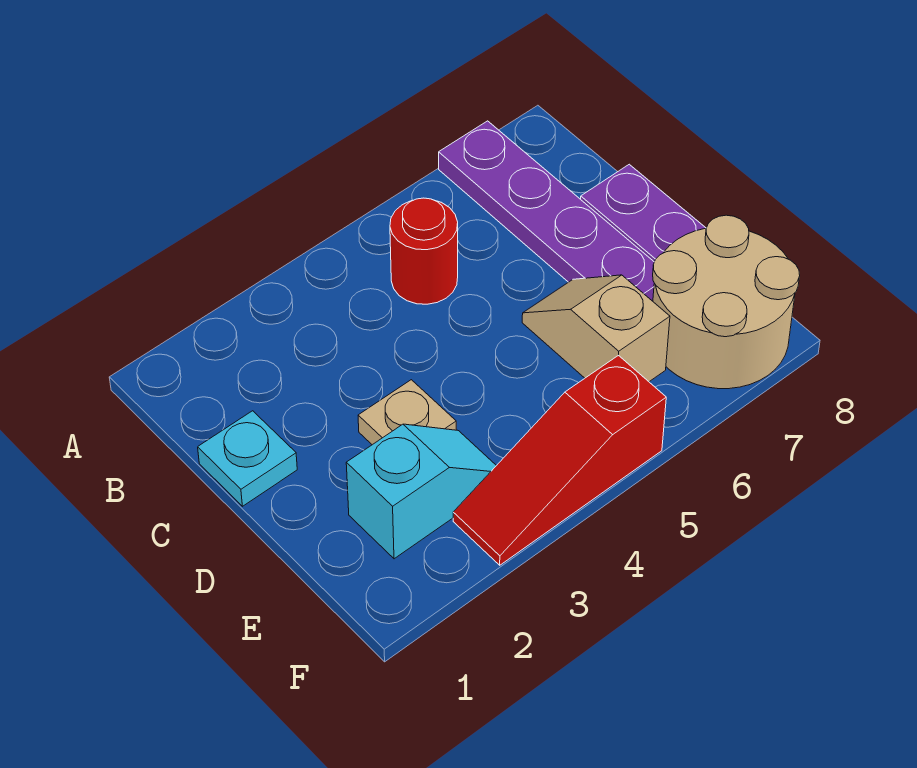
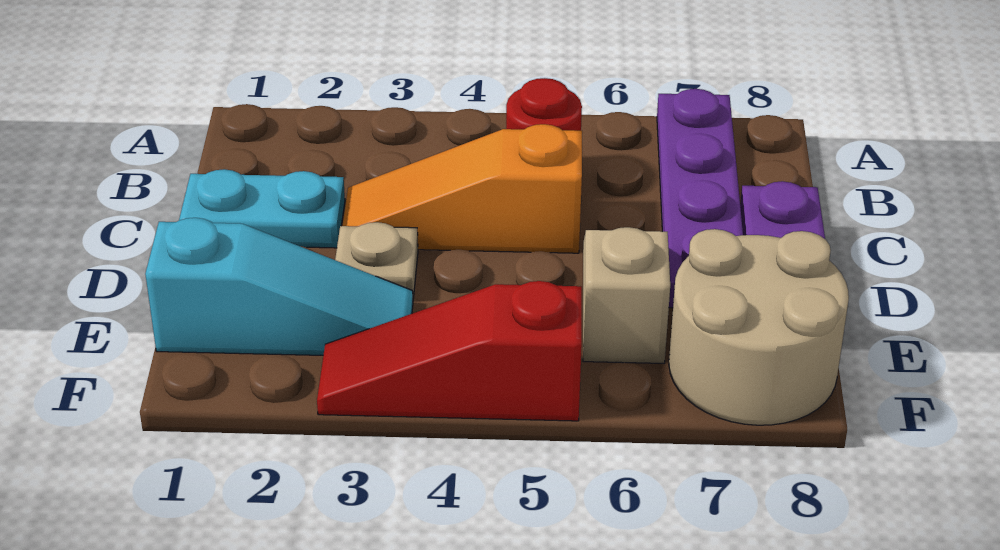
cyan 1x1 plate [198,411,297,506] -> cyan 1x2 plate [179,169,345,248]
none -> orange 1x3 slope [342,124,582,253]
cyan 1x2 slope [346,424,496,559] -> cyan 1x3 slope [145,218,413,355]

